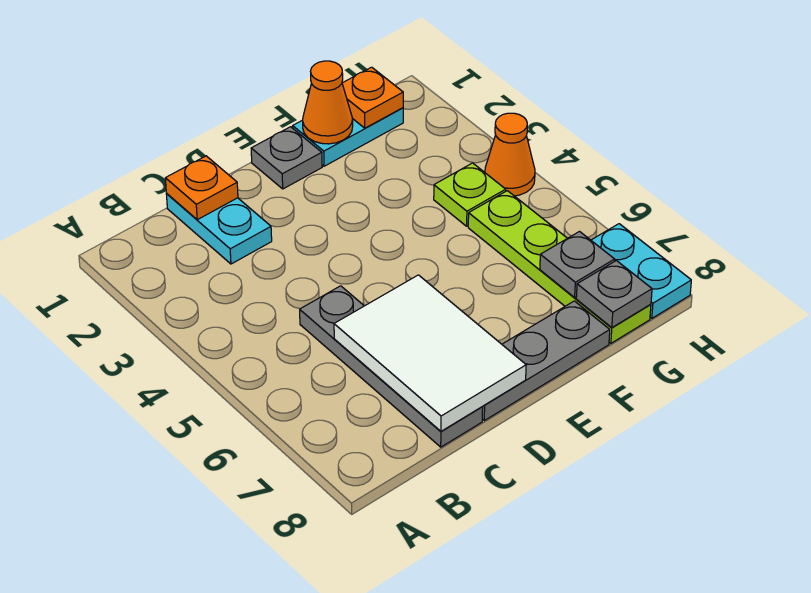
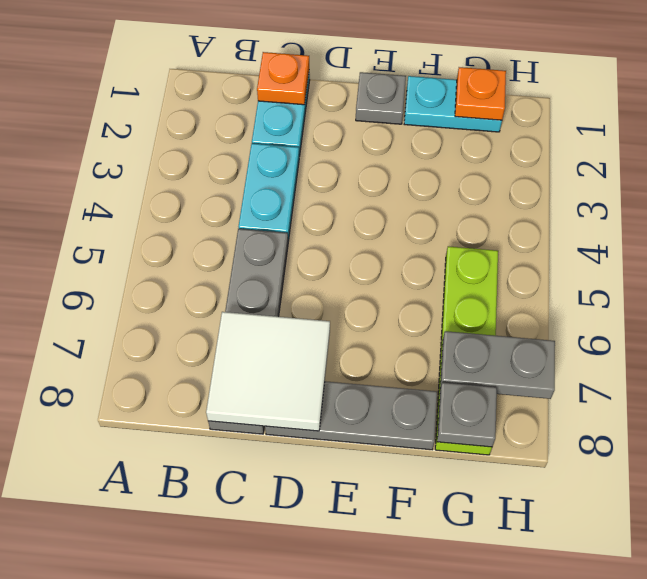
white 2x3 tile [334,275,526,431] -> white 2x2 tile [206,312,330,431]
orange 1x1 cone [302,61,353,144] -> none
lime 1x1 plate [434,163,506,226] -> none
grey 1x1 plate [540,232,615,297] -> grey 1x2 plate [440,331,555,399]
orange 1x1 cone [485,113,535,196] -> none
cyan 1x2 plate [591,224,691,318] -> cyan 1x2 plate moved to [239,143,299,241]

